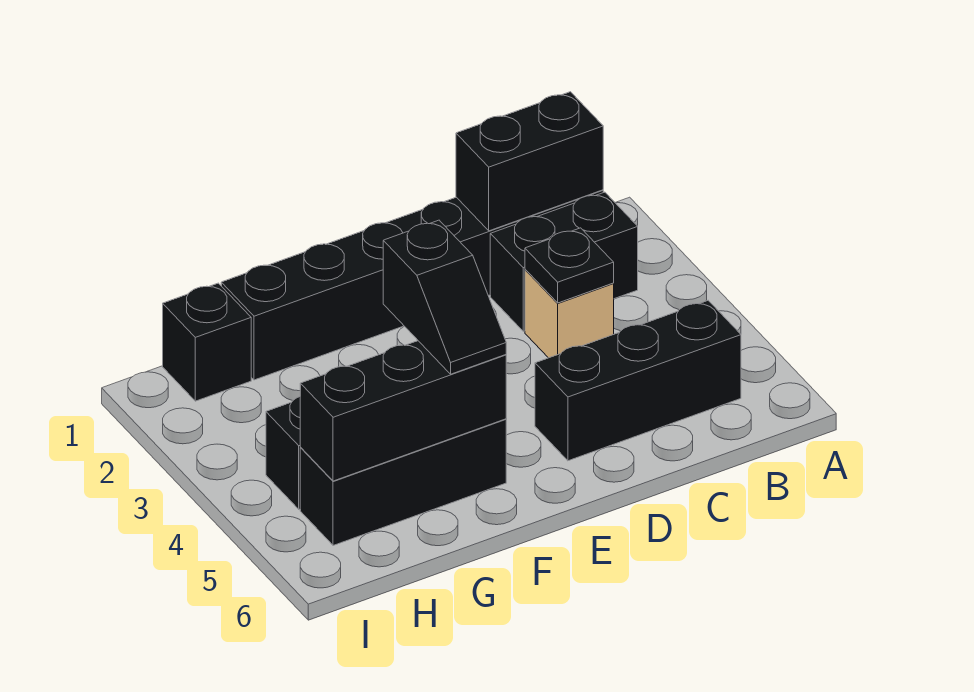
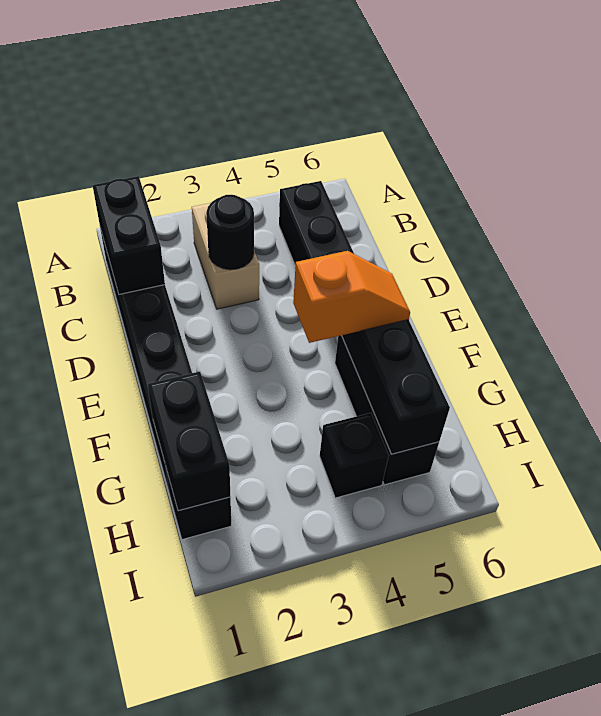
black 1x2 brick [490,192,638,331] -> black 1x2 brick moved to [148,372,231,511]
tan 1x1 brick [525,270,614,358] -> tan 1x2 brick [192,203,259,309]
black 1x1 plate [525,228,614,303] -> black 1x1 round brick [206,195,254,270]
black 1x2 slope [383,220,506,374] -> orange 1x2 slope [293,251,410,343]

